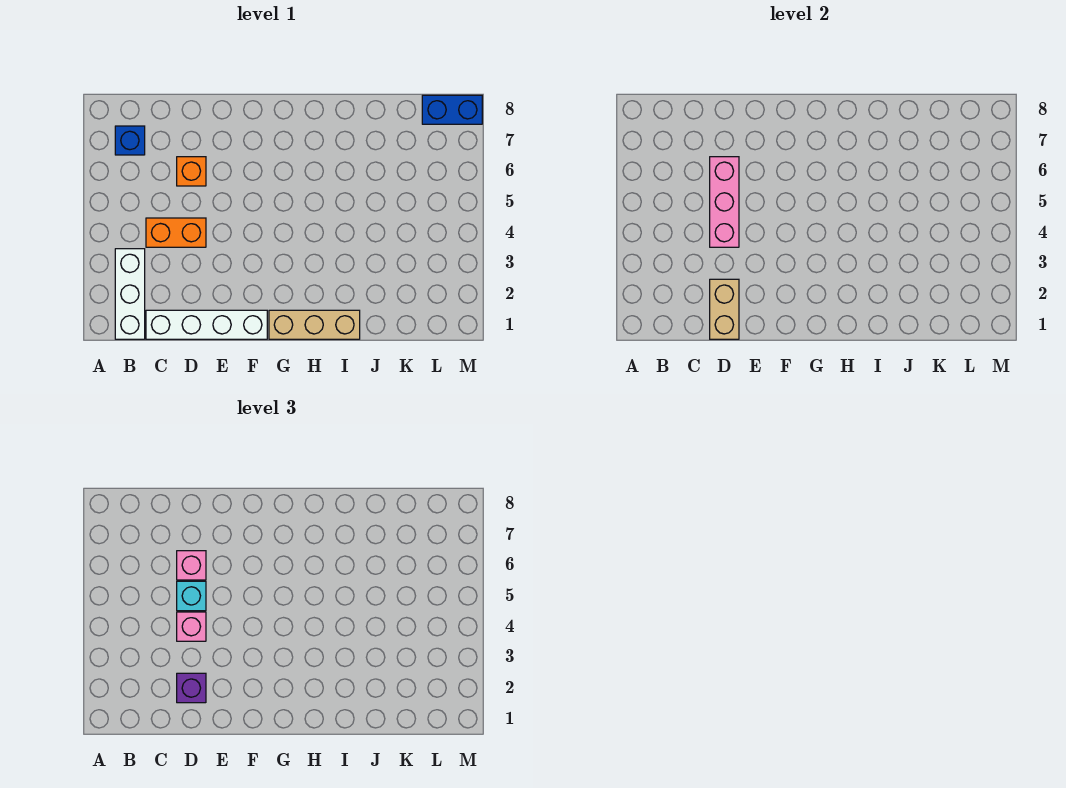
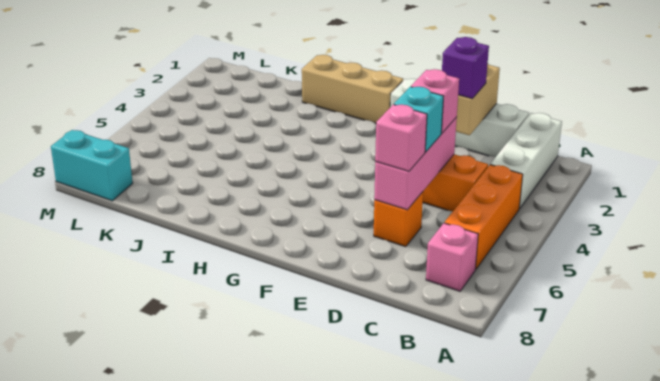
none -> orange 1x3 brick [445,165,523,269]
blue 1x1 brick [115,126,145,155] -> pink 1x1 brick [426,223,478,291]
blue 1x2 brick [422,95,482,124] -> cyan 1x2 brick [51,130,133,201]

